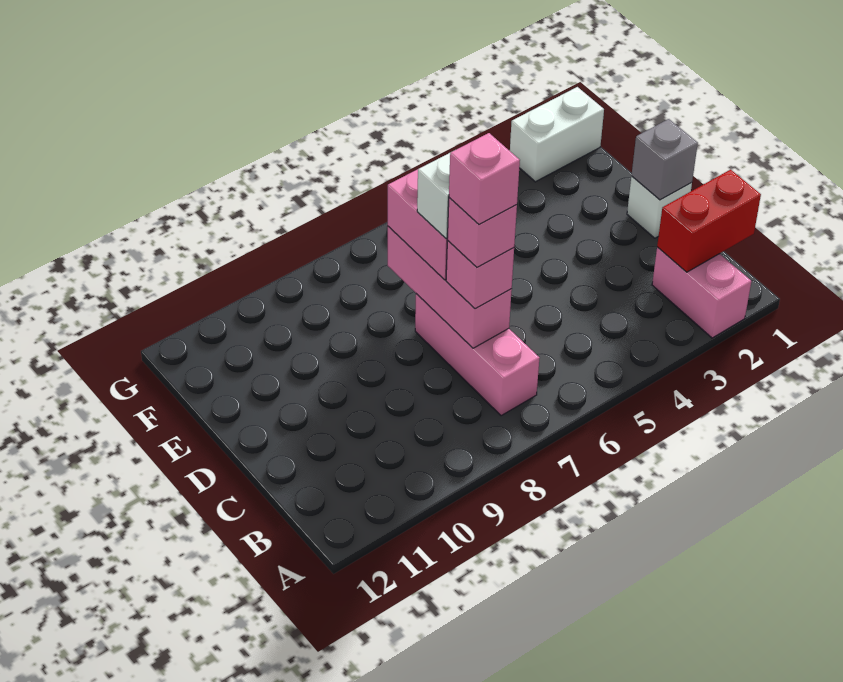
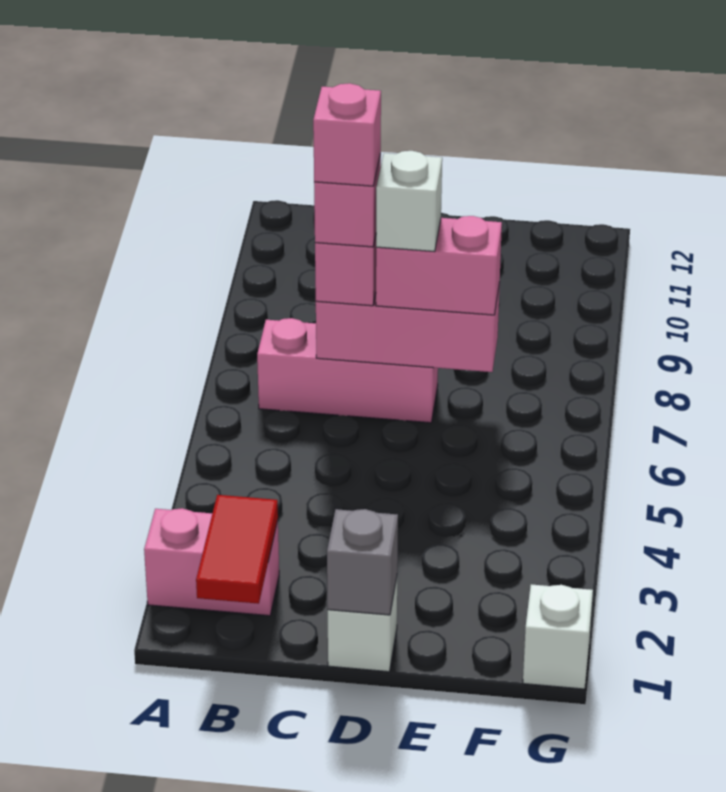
red 1x2 brick [657,170,761,272] -> red 1x2 tile [196,495,278,604]
white 1x2 brick [510,87,604,182] -> white 1x1 brick [523,584,593,689]

